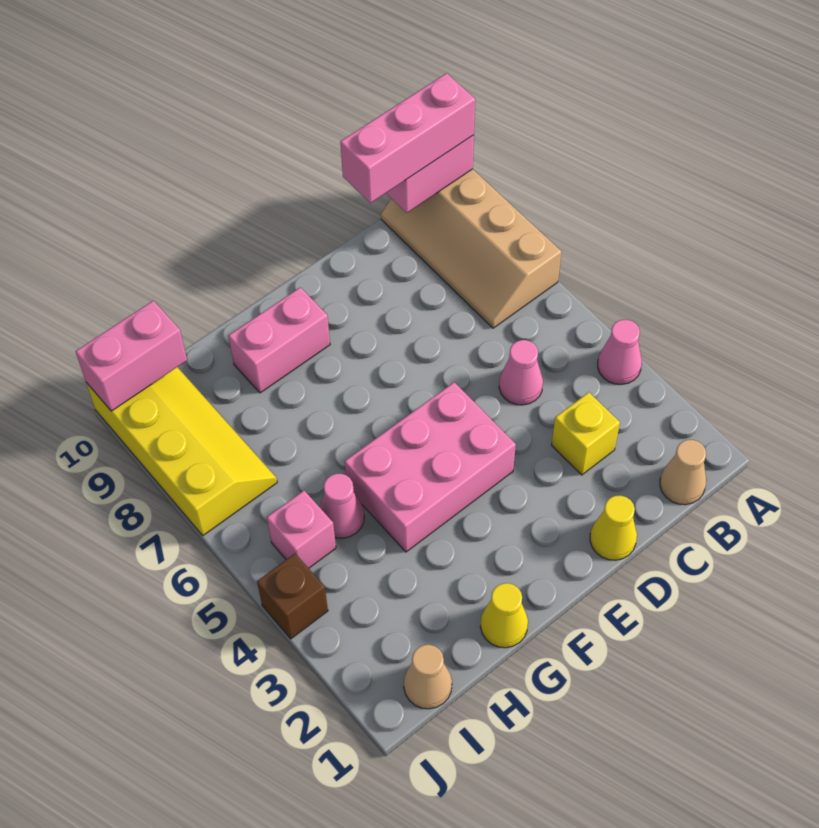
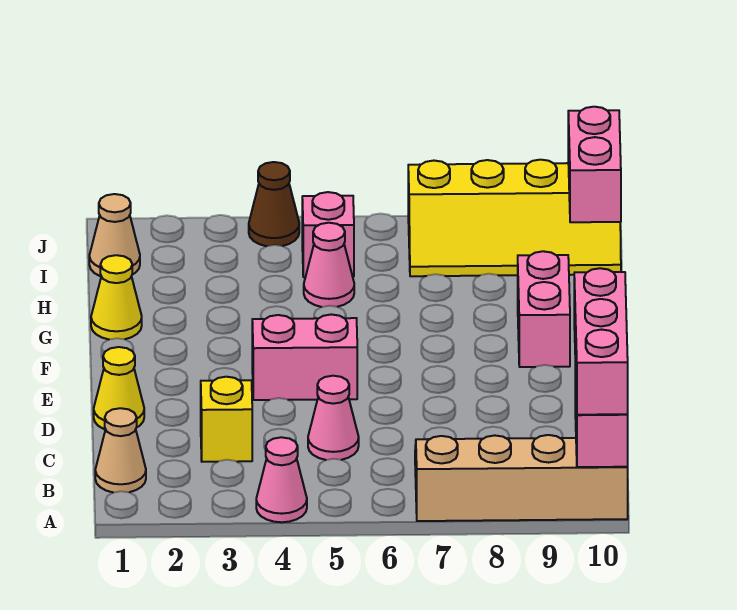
pink 2x3 brick [345,382,516,552] -> pink 1x2 brick [252,314,357,400]
brown 1x1 brick [257,553,328,639] -> brown 1x1 cone [249,162,299,246]

